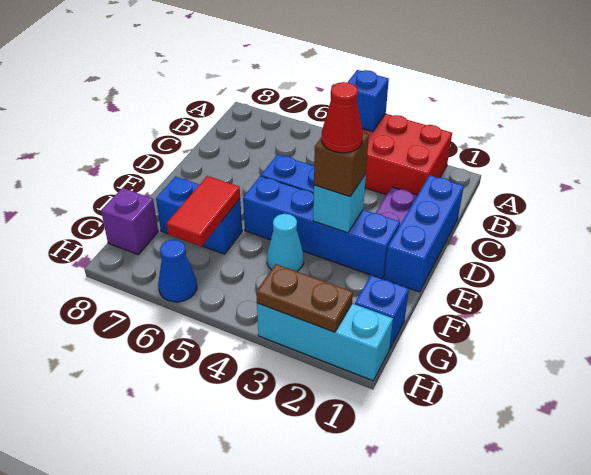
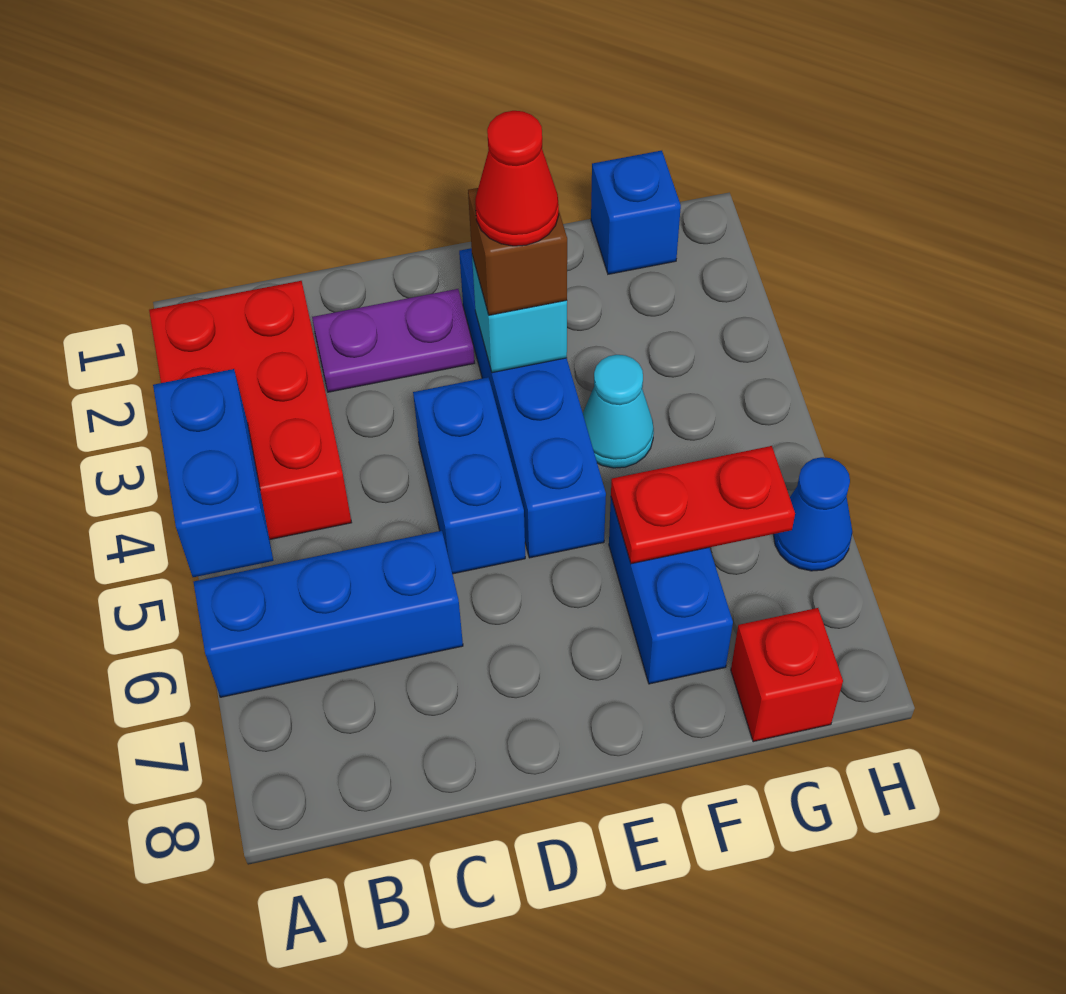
blue 1x1 brick [347,70,389,132] -> blue 1x2 brick [153,369,273,577]
blue 1x3 brick [384,175,464,292] -> blue 1x3 brick moved to [194,531,463,697]
red 1x2 tile [167,176,240,246] -> red 1x2 plate [611,446,795,564]
purple 1x1 brick [101,188,158,254] -> red 1x1 brick [731,608,843,742]
cyan 1x3 brick [257,303,393,381] -> none
brown 1x2 plate [256,264,353,332] -> none

